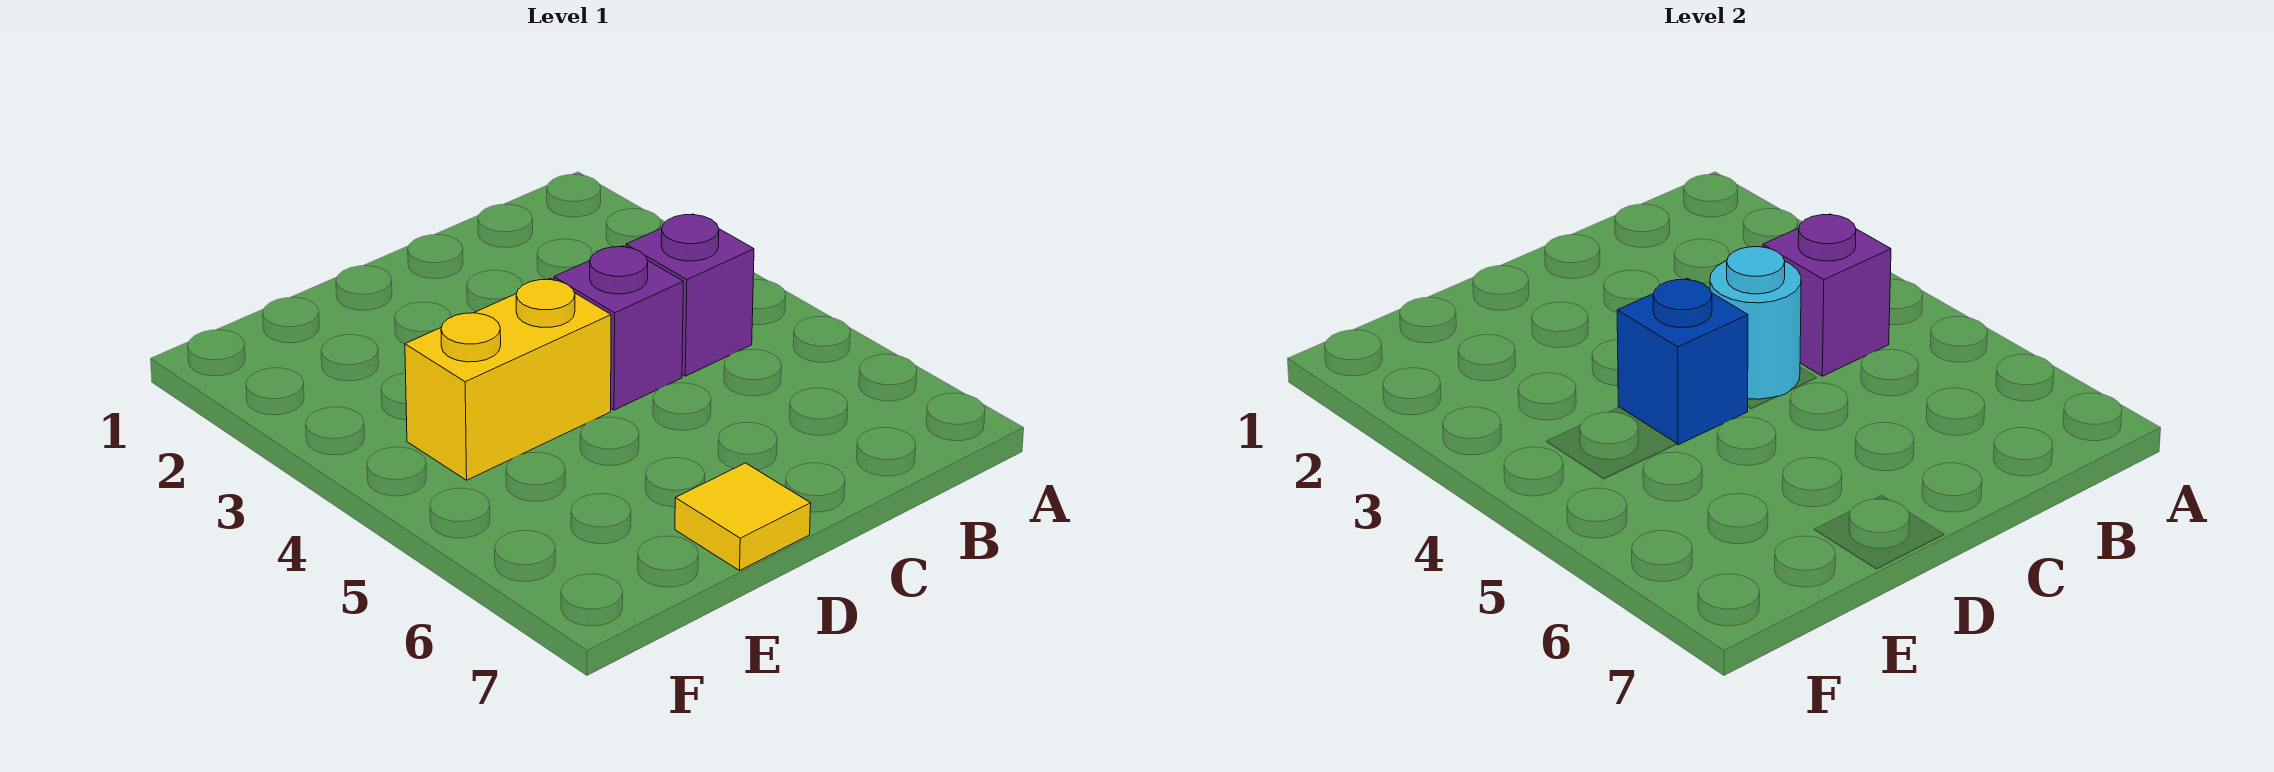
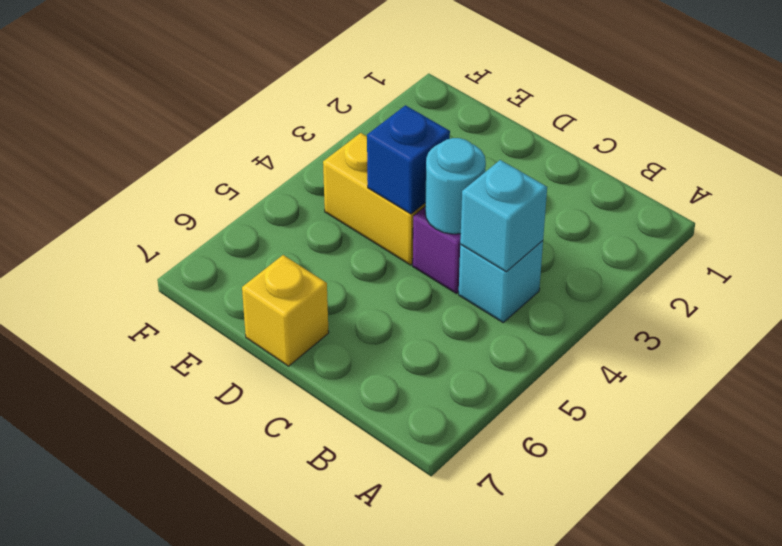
purple 1x1 brick [626,214,754,376] -> cyan 1x1 brick [459,241,543,322]
purple 1x1 brick [1763,214,1891,376] -> cyan 1x1 brick [460,160,547,272]
yellow 1x1 tile [675,463,811,571] -> yellow 1x1 brick [242,255,329,366]

